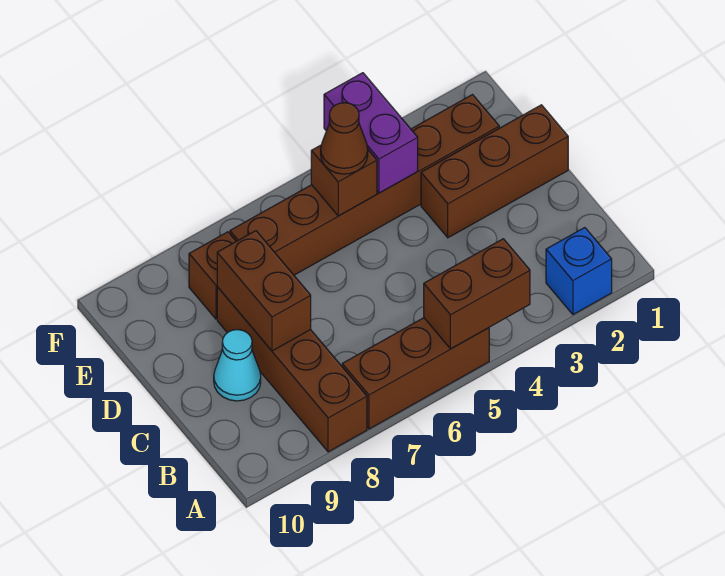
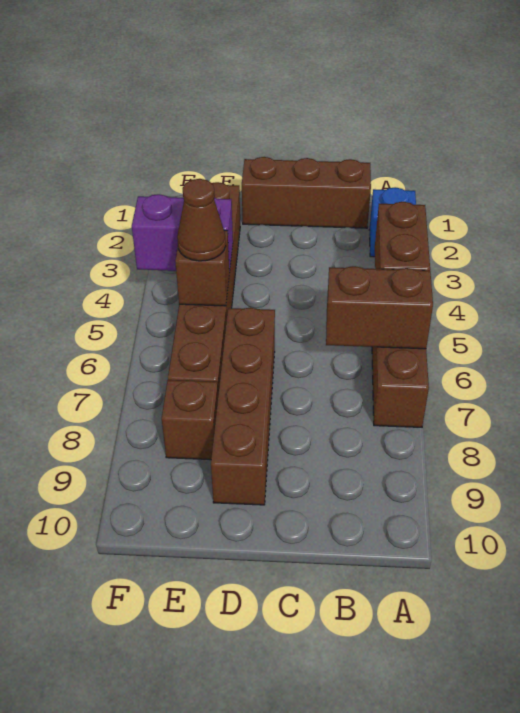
brown 1x4 brick [217,287,367,452] -> brown 1x4 brick turned to [211,307,275,505]
brown 1x2 brick [217,231,311,351] -> brown 1x2 brick moved to [326,266,433,349]
cyan 1x1 cone [214,330,261,401] -> none
brown 1x3 brick [421,105,568,238] -> brown 1x3 brick turned to [242,157,371,228]

